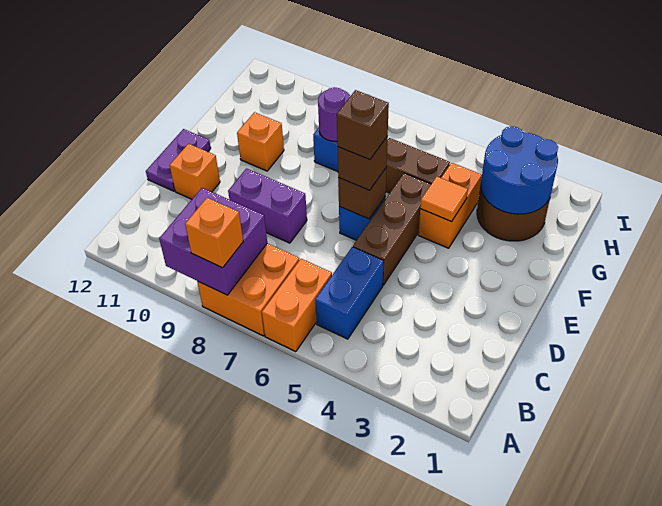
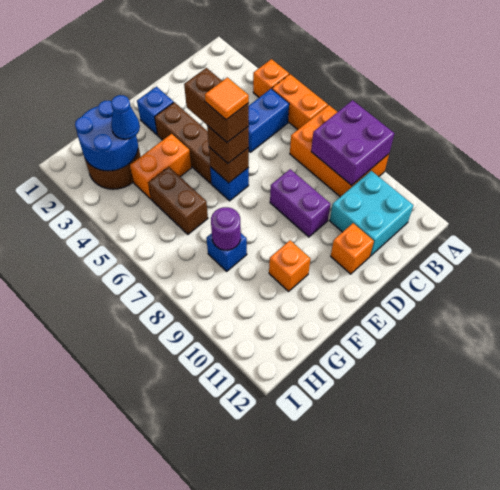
orange 1x2 brick [262,259,332,352] -> orange 1x2 brick turned to [272,74,328,130]
orange 2x2 brick [197,243,299,336] -> orange 2x3 brick [290,105,389,197]
orange 1x1 brick [185,198,243,268] -> orange 1x1 brick moved to [253,59,289,97]
none -> cyan 2x2 brick [330,171,413,256]
brown 1x3 brick [353,173,431,285] -> brown 1x3 brick turned to [155,102,212,184]
purple 1x2 plate [146,129,211,191] -> none
none -> blue 1x1 brick [137,87,174,135]
brown 1x1 brick [337,90,389,160] -> brown 1x2 brick [184,68,249,142]
orange 1x1 tile [420,177,468,222] -> orange 1x1 tile moved to [205,77,249,120]
none -> blue 1x1 cone [111,95,140,139]

